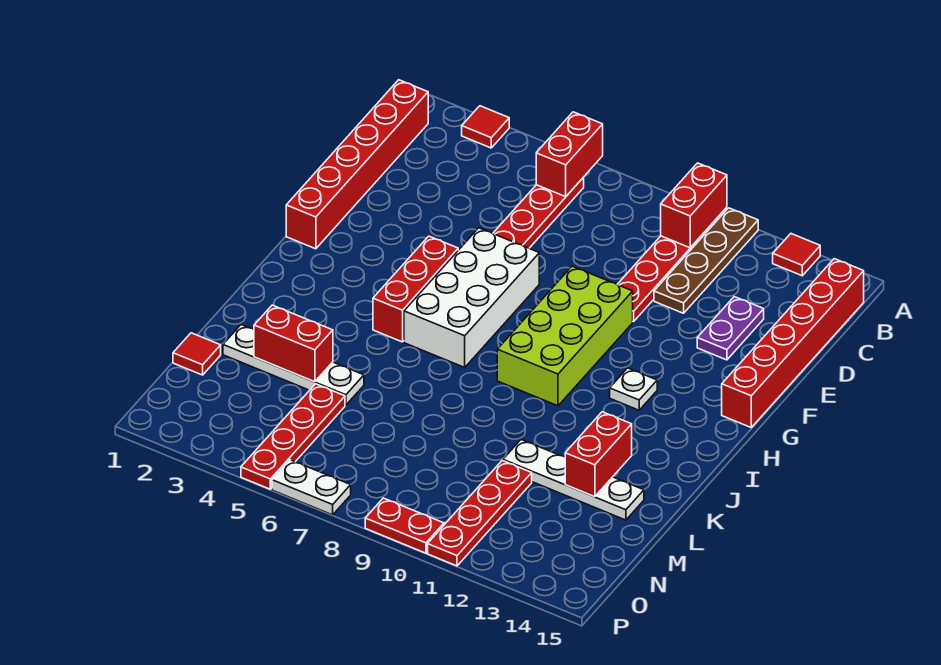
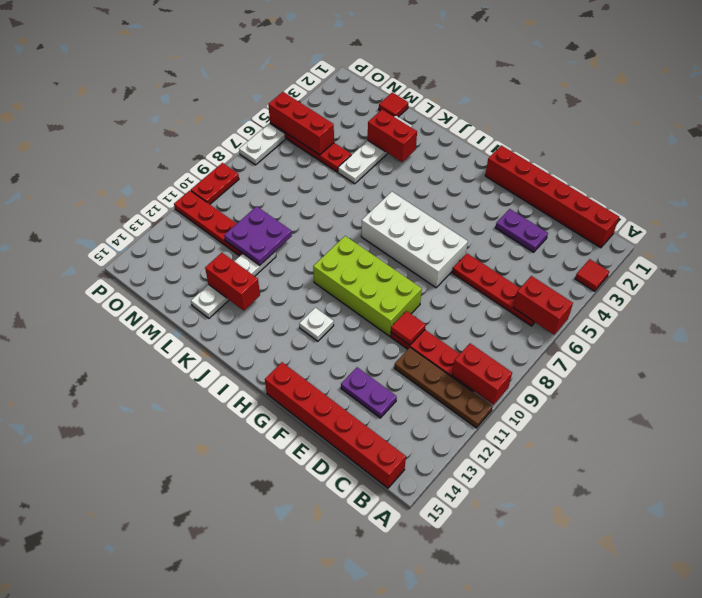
red 1x1 tile [773,234,820,276] -> red 1x1 tile moved to [391,311,426,345]
none -> purple 1x2 plate [496,209,548,252]
red 1x3 brick [373,236,458,342] -> red 1x3 brick moved to [268,92,334,155]
red 1x2 brick [254,305,333,382] -> red 1x2 brick turned to [368,110,417,162]
none -> purple 2x2 plate [224,206,292,266]

